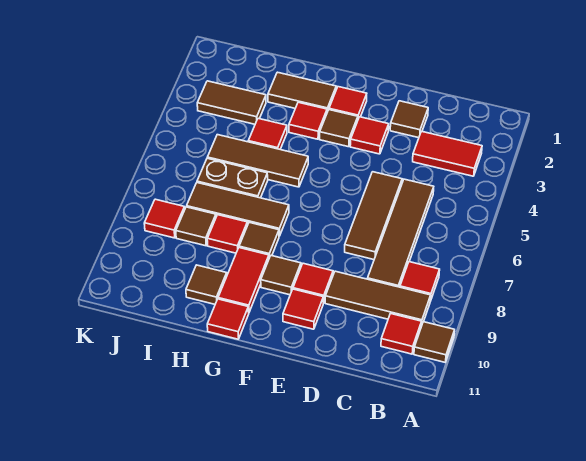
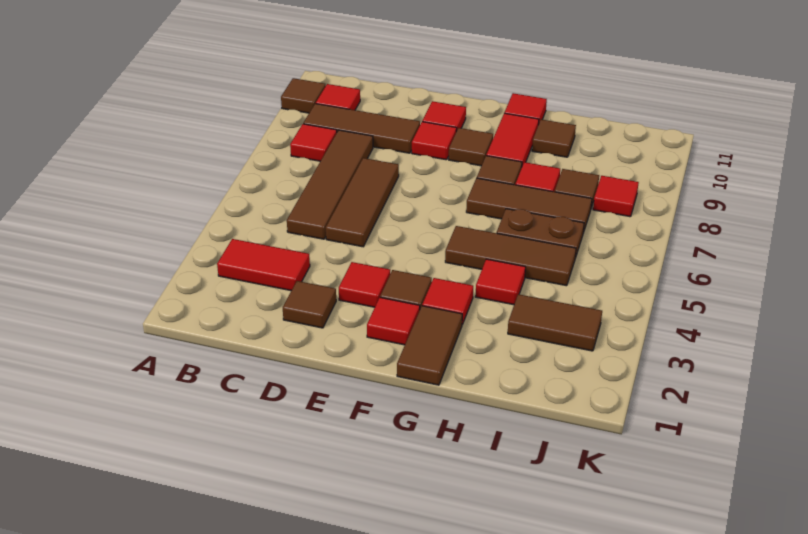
brown 1x2 tile [268,72,336,112] -> brown 1x2 tile turned to [397,306,462,385]

